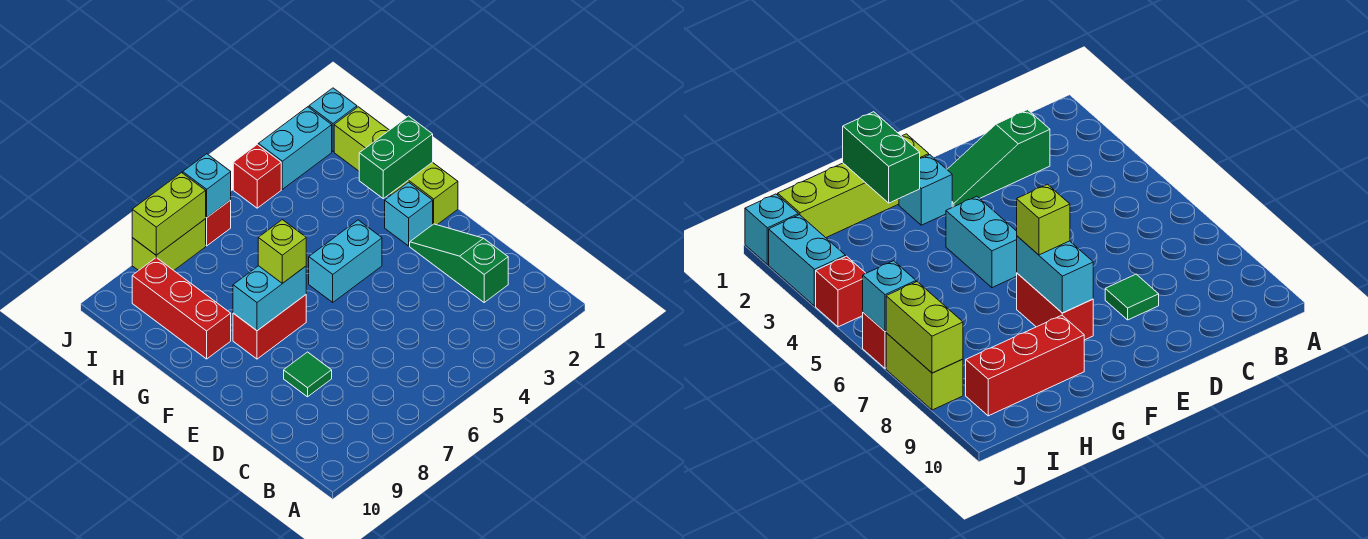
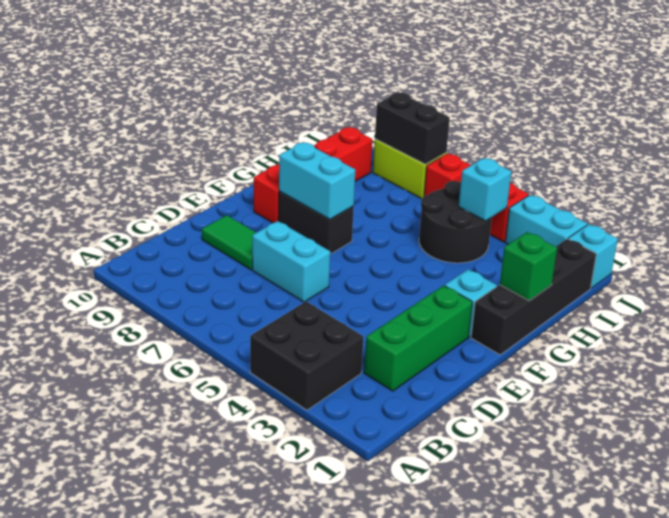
none -> black 2x2 brick [250,301,364,410]
green 1x3 slope [410,224,508,302] -> green 1x3 brick [364,285,472,391]
green 1x1 tile [284,352,332,397] -> green 1x2 tile [202,215,256,270]
lime 1x4 brick [334,107,458,225] -> black 1x4 brick [471,239,596,355]
cyan 1x2 brick [309,220,382,302] -> cyan 1x2 brick moved to [252,221,330,302]
red 1x2 brick [233,295,306,359] -> black 1x2 brick [278,191,354,254]
lime 1x1 brick [258,220,306,283] -> none
green 1x2 brick [359,116,433,199] -> green 1x1 brick [500,232,557,301]
red 1x3 brick [132,258,231,359] -> red 1x4 brick [254,127,372,223]
none -> black 2x2 round brick [419,181,492,263]
cyan 1x1 brick [183,154,231,217] -> cyan 1x1 brick moved to [459,158,511,221]
lime 1x2 brick [132,173,206,255] -> black 1x2 brick [375,92,450,164]

